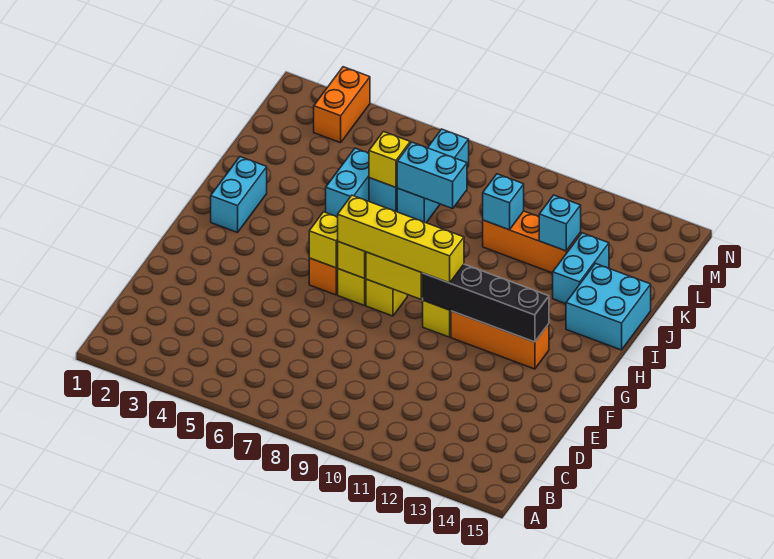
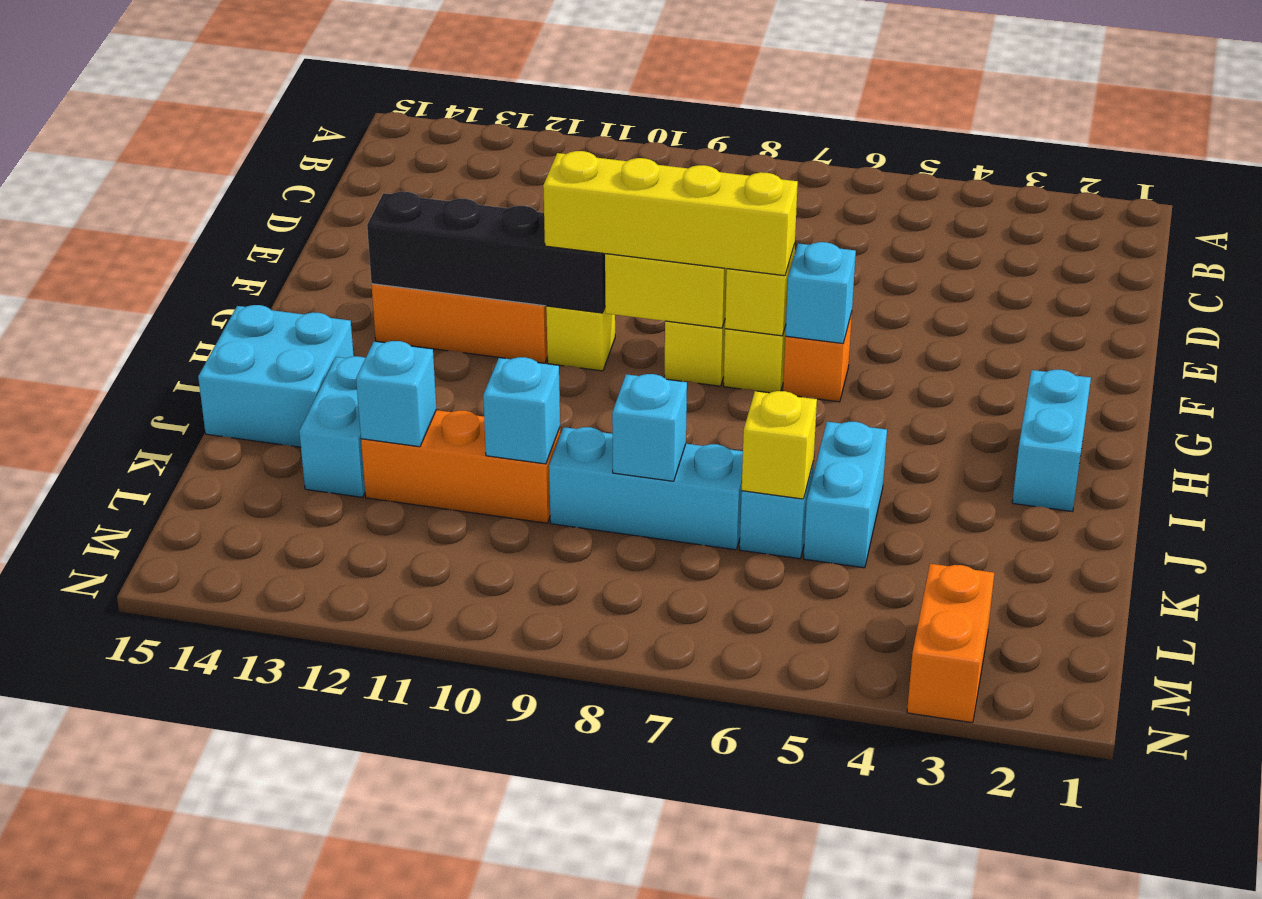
yellow 1x1 brick [309,212,338,268] -> cyan 1x1 brick [786,242,856,343]
cyan 1x3 brick [397,129,469,223] -> cyan 1x3 brick turned to [549,427,743,550]
cyan 1x2 brick [397,142,467,208] -> cyan 1x1 brick [612,374,687,481]

